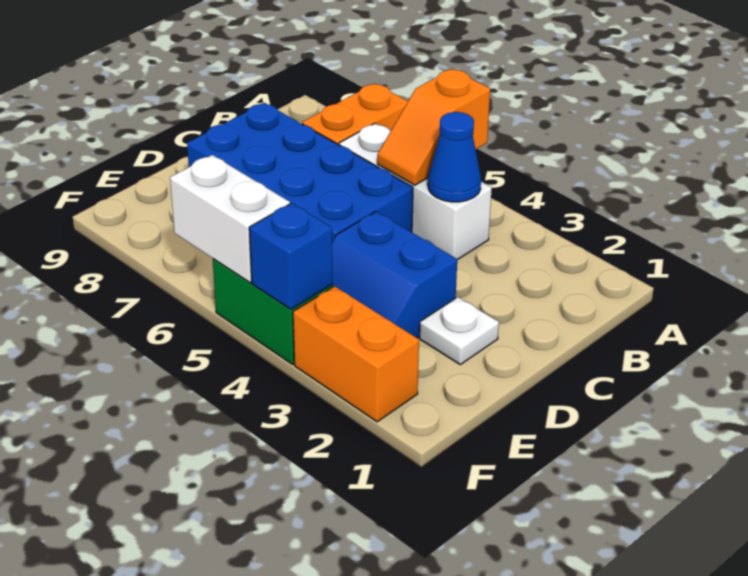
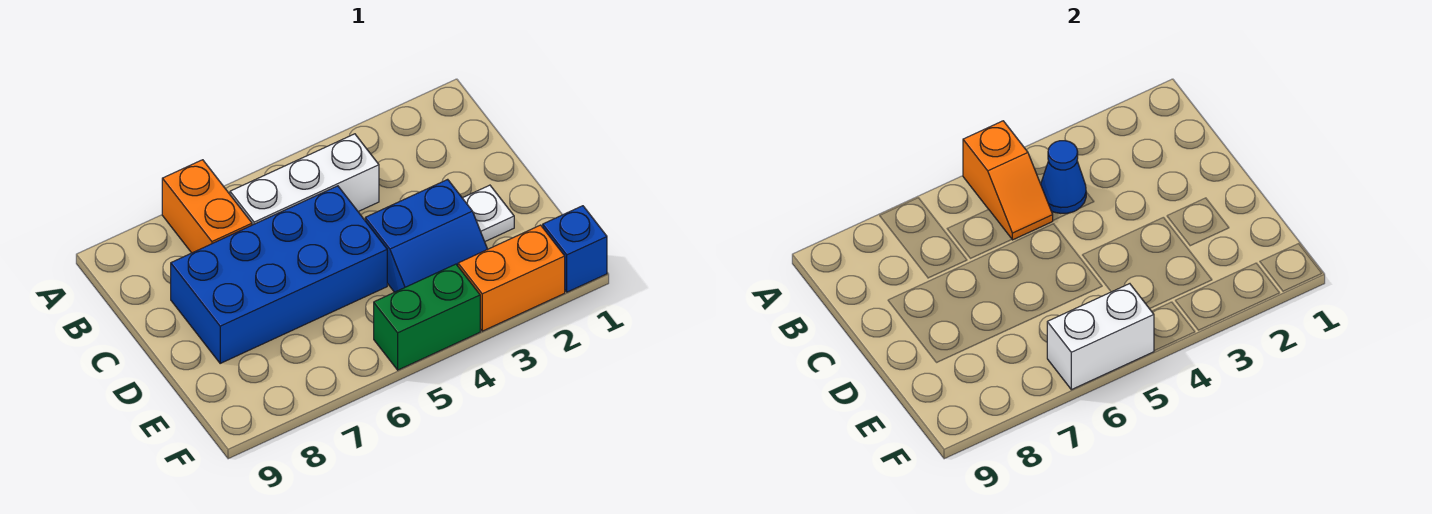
blue 1x1 brick [249,203,333,309] -> blue 1x1 brick moved to [543,206,607,292]

